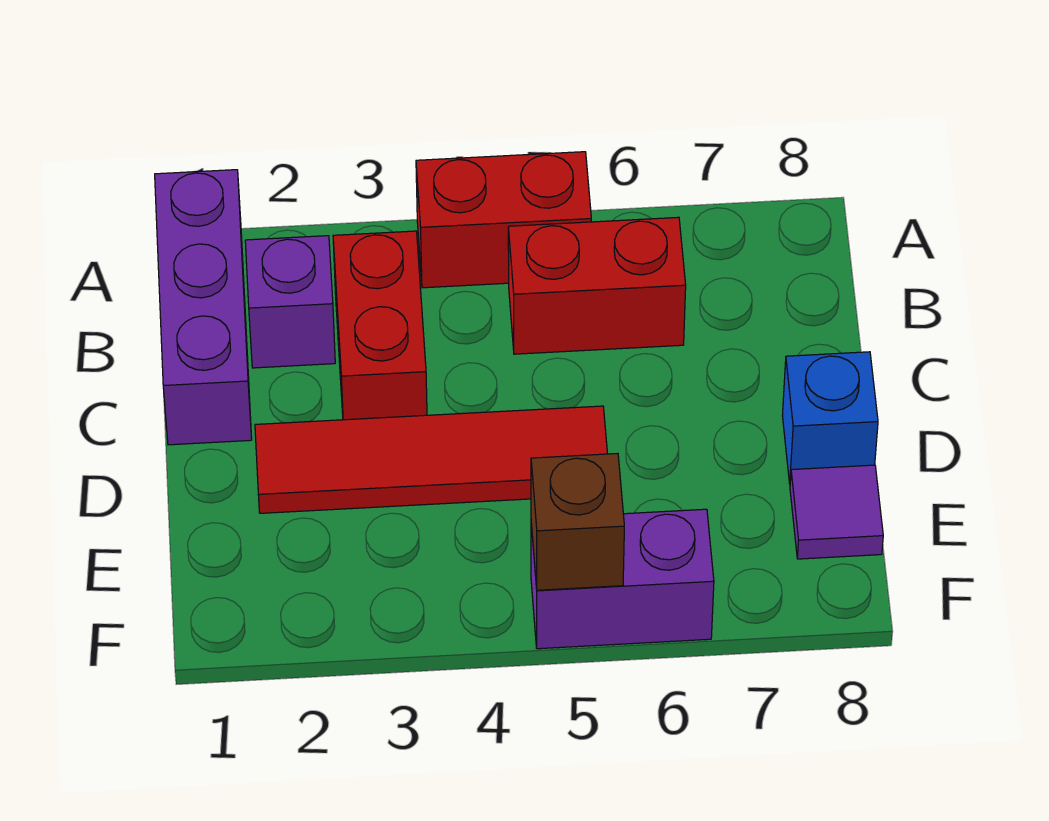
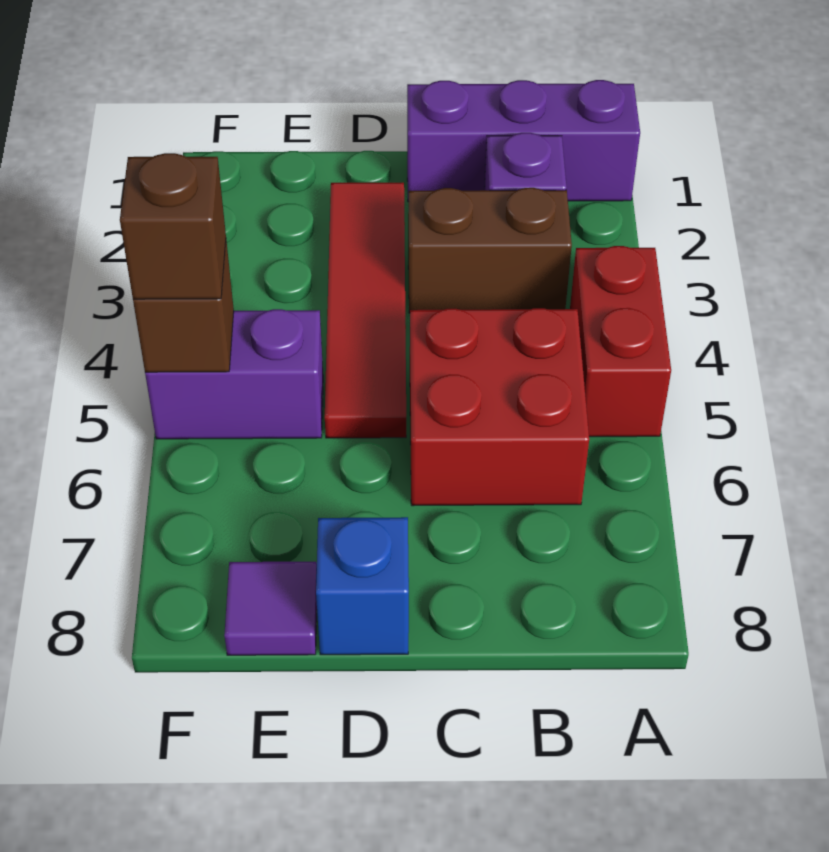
red 1x2 brick [333,231,427,420] -> brown 1x2 brick [408,188,572,313]
red 1x2 brick [508,217,686,354] -> red 2x2 brick [410,308,589,506]
purple 1x2 brick [531,509,714,649] -> purple 1x2 brick turned to [145,309,323,439]
none -> brown 1x1 brick [120,153,226,299]

